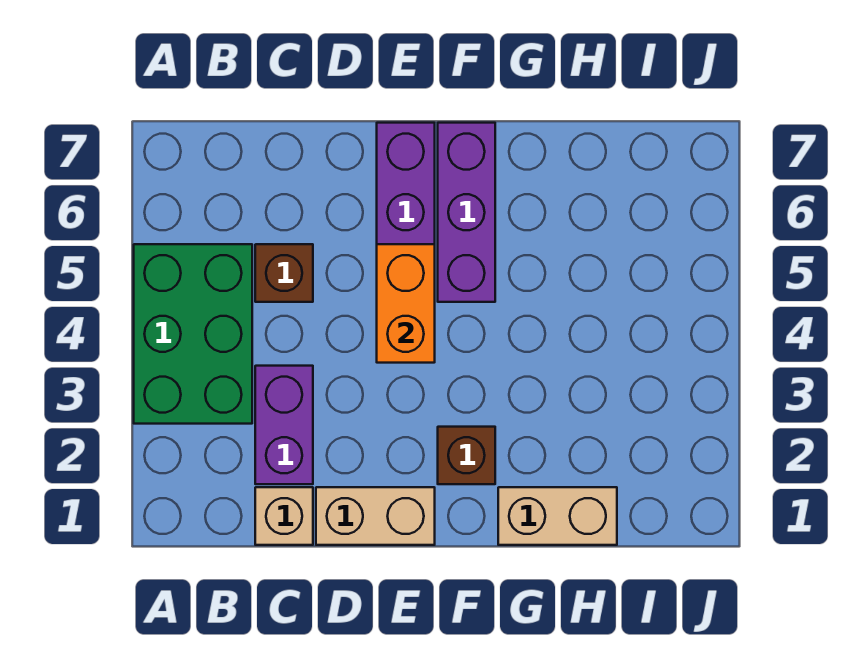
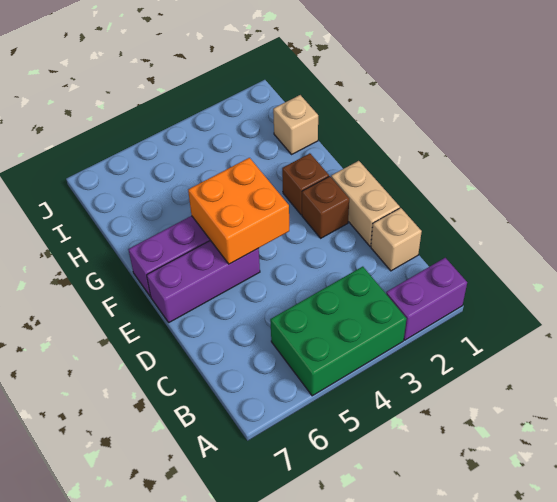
purple 1x2 brick [255,366,313,484] -> purple 1x2 brick moved to [386,258,467,340]
brown 1x1 brick [255,244,313,302] -> brown 1x1 brick moved to [302,176,349,238]
orange 1x2 brick [377,244,435,363] -> orange 2x2 brick [188,158,289,264]
tan 1x2 brick [498,487,617,545] -> tan 1x1 brick [273,95,318,154]

